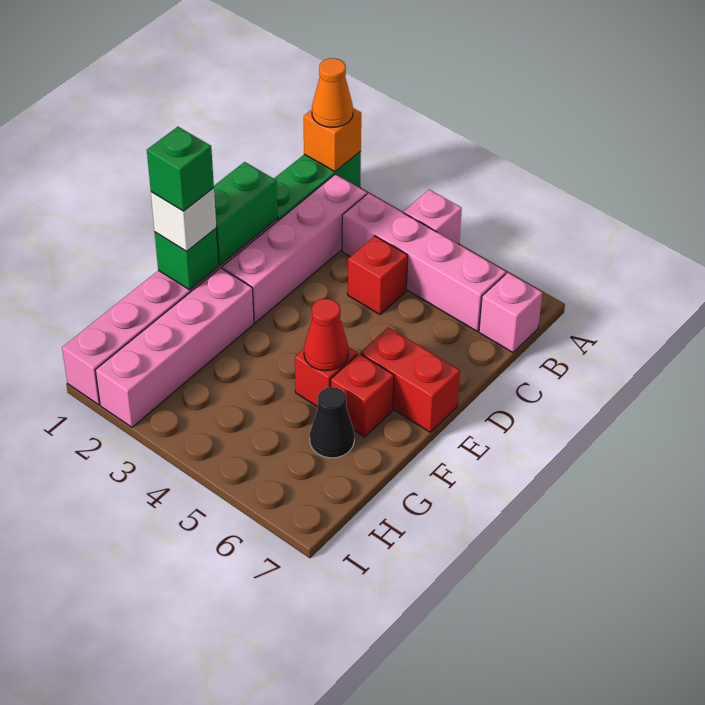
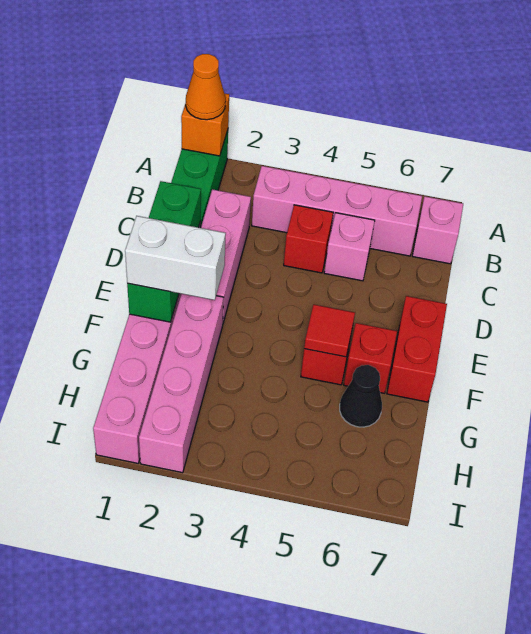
pink 1x1 brick [404,190,462,244] -> pink 1x1 brick moved to [324,213,375,281]
pink 1x4 brick [222,174,367,323] -> pink 1x3 brick [201,189,251,323]
red 1x2 brick [361,327,460,432] -> red 1x2 brick turned to [387,296,447,402]
white 1x1 brick [151,188,216,251] -> white 1x2 brick [125,216,226,300]
green 1x1 brick [147,127,214,211] -> none
red 1x1 cone [304,299,348,371] -> red 1x1 tile [304,305,355,357]

